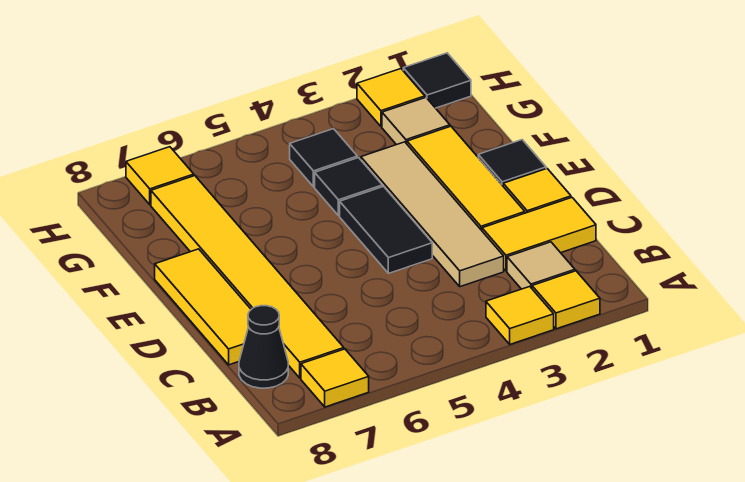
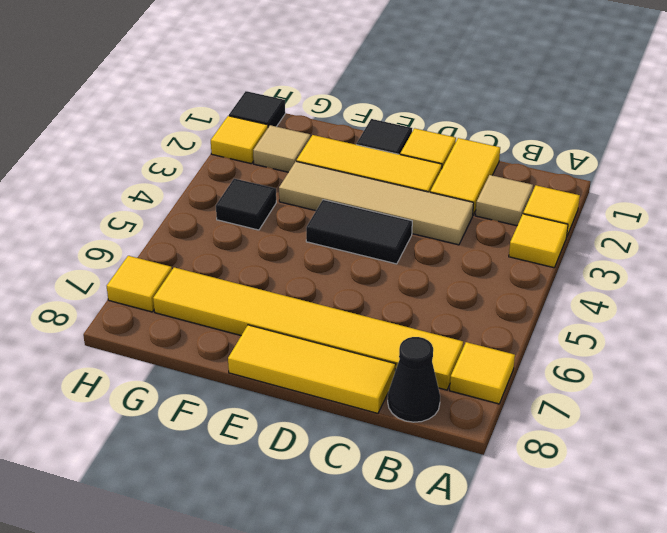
black 1x1 tile [315,158,382,216] -> none

